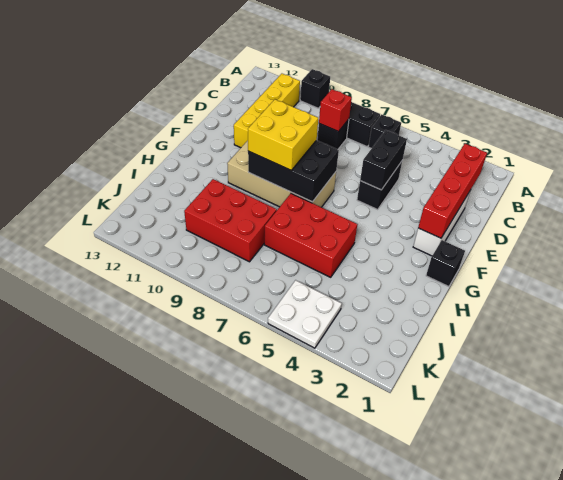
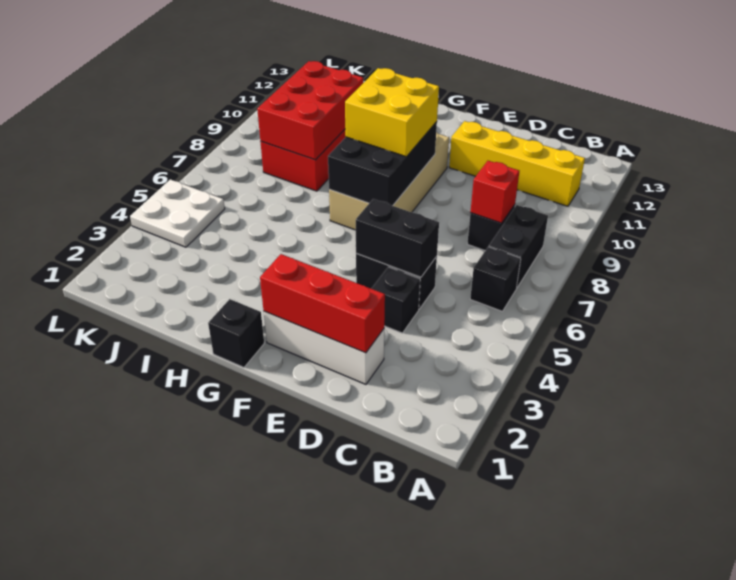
black 1x1 brick [300,69,330,108] -> black 1x1 brick moved to [371,267,420,333]
red 1x4 brick [418,144,487,238] -> red 1x3 brick [260,254,385,353]
red 2x3 brick [264,193,357,277] -> red 2x3 brick moved to [257,61,363,160]

